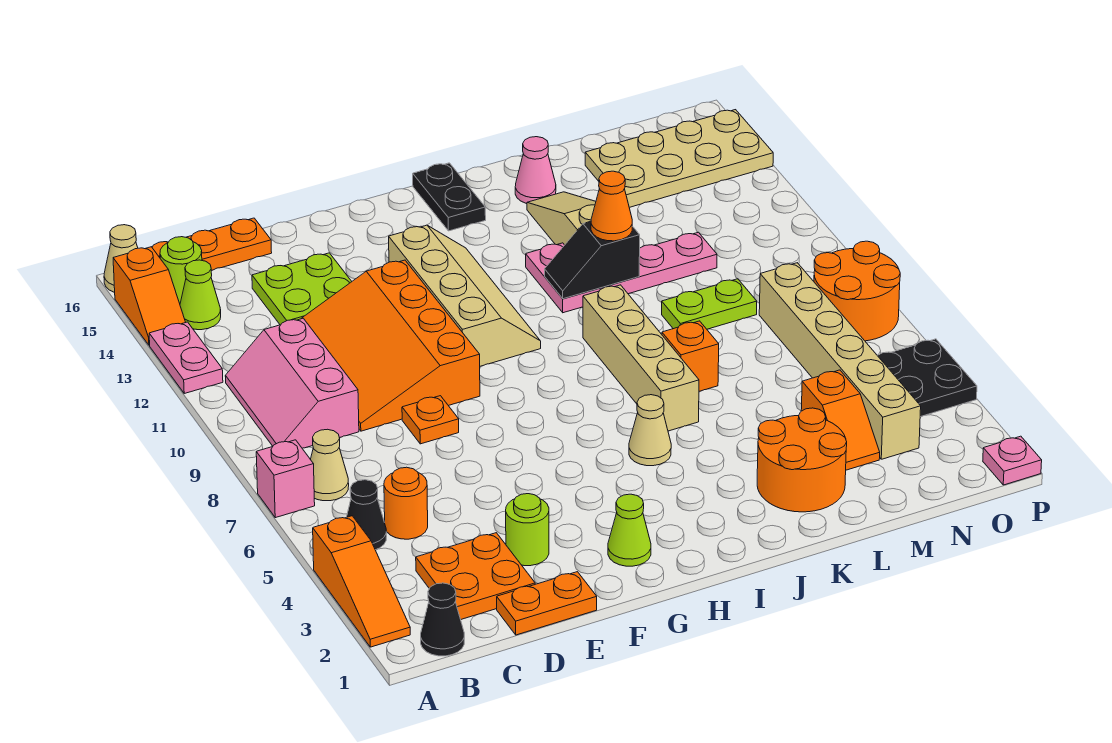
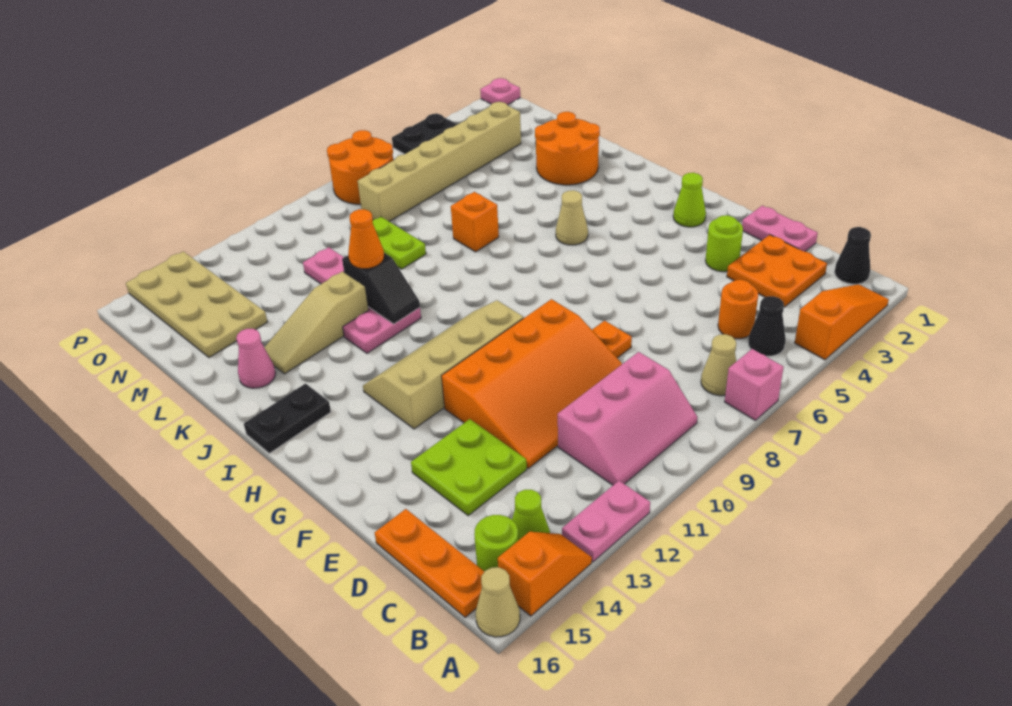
orange 1x2 plate [497,572,597,635] -> pink 1x2 plate [742,206,818,251]
tan 1x4 brick [583,285,699,431] -> none
orange 1x2 slope [801,370,880,470] -> none

